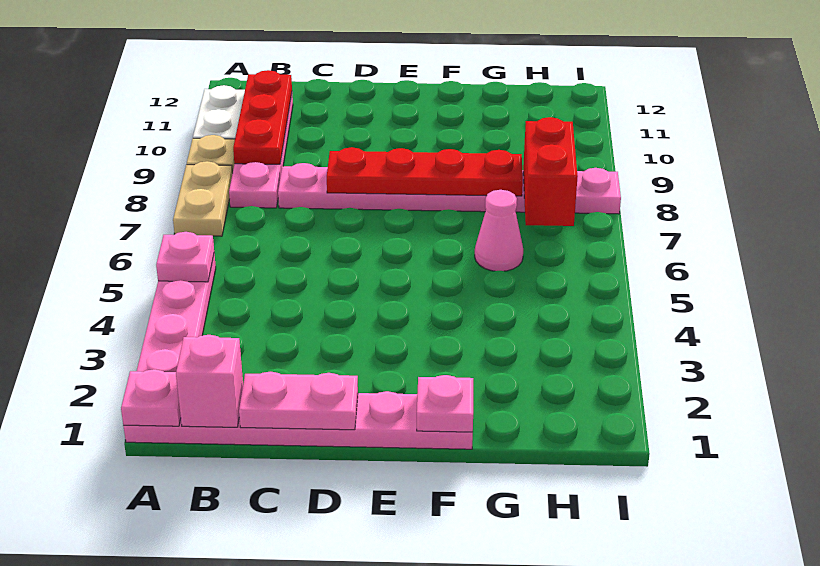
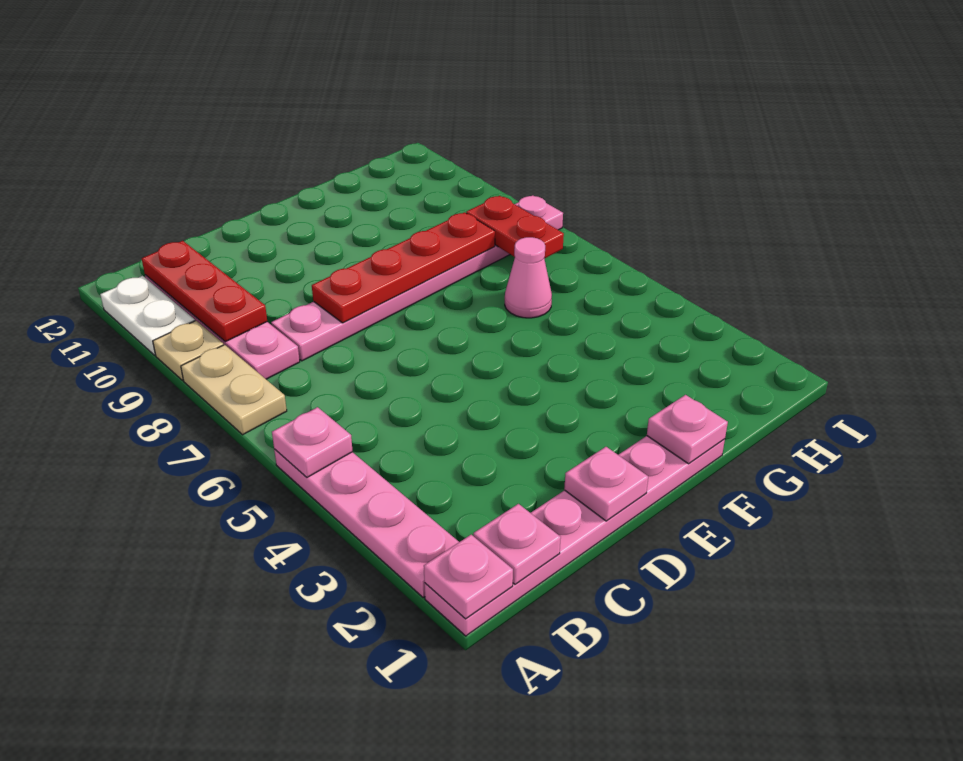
pink 1x1 brick [176,335,243,427] -> pink 1x1 plate [473,504,561,584]
pink 1x2 plate [239,372,358,430] -> pink 1x1 plate [564,447,648,521]
red 1x2 brick [523,117,578,226] -> red 1x2 plate [466,196,564,259]

